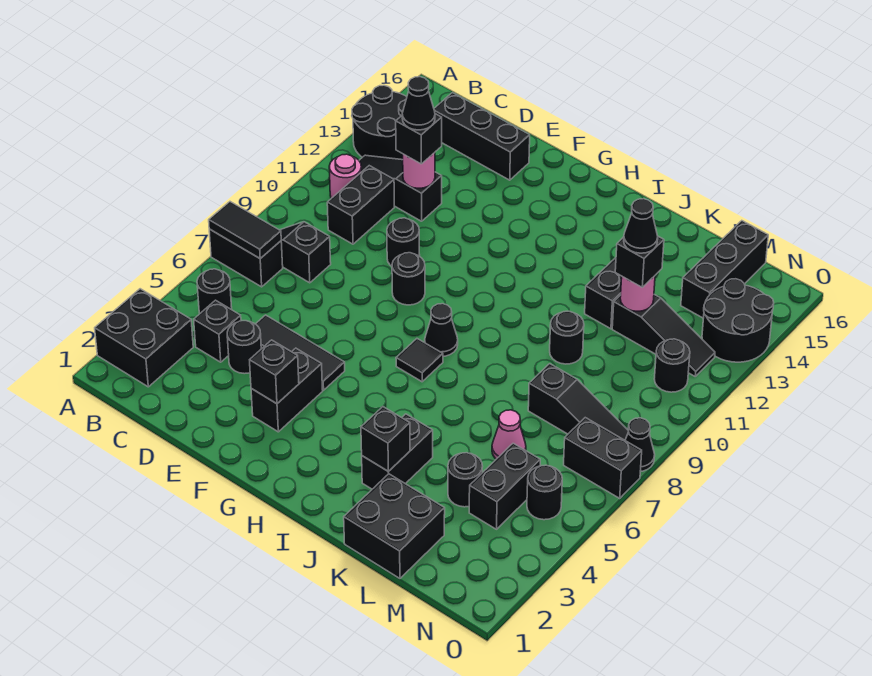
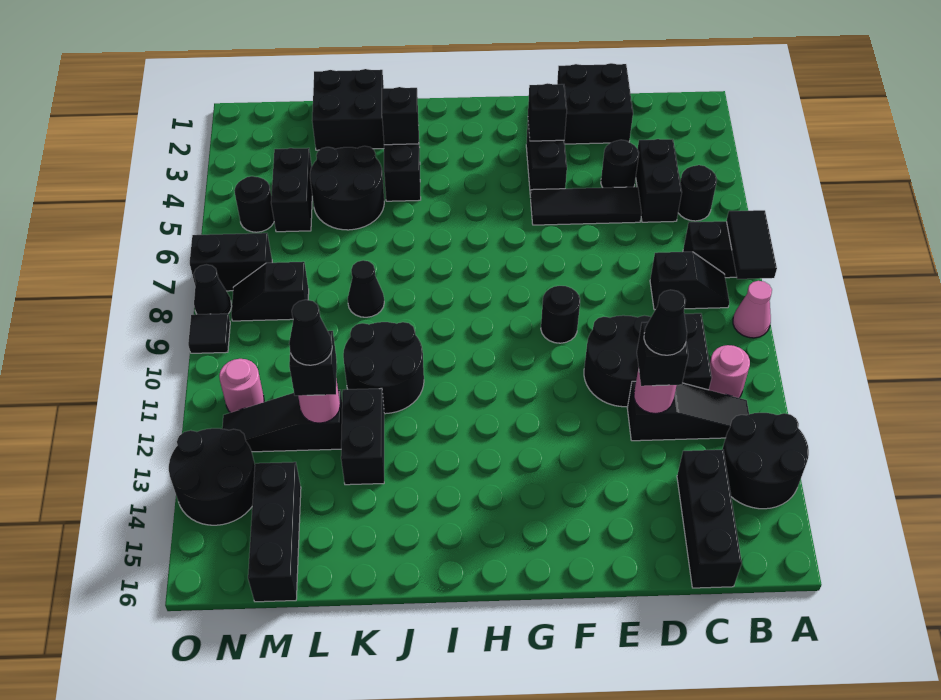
black 2x2 brick [95,289,193,387] -> black 2x2 brick moved to [557,63,633,144]
black 1x2 tile [209,202,281,258] -> black 1x2 tile turned to [727,210,777,279]
black 1x1 brick [194,300,241,362] -> black 1x2 brick [636,139,682,222]
black 1x3 brick [434,93,530,180] -> black 1x3 brick turned to [677,450,742,588]
black 1x1 round brick [387,218,420,266] -> black 2x2 round brick [584,315,651,407]
black 1x1 tile [396,339,443,382] -> black 1x1 tile moved to [188,314,230,353]
black 1x1 cone [425,304,458,356] -> black 1x1 cone moved to [348,260,384,317]
black 1x1 round brick [550,311,584,364] -> black 2x2 round brick [343,322,424,414]
black 1x1 round brick [448,453,483,507] -> black 2x2 round brick [310,146,384,230]
pink 1x1 cone [492,410,526,459] -> pink 1x1 cone moved to [733,281,772,338]
black 1x3 slope [528,364,629,440] -> black 1x2 slope [231,262,309,321]
black 1x1 round brick [654,339,690,392] -> pink 1x1 round brick [219,359,264,413]

